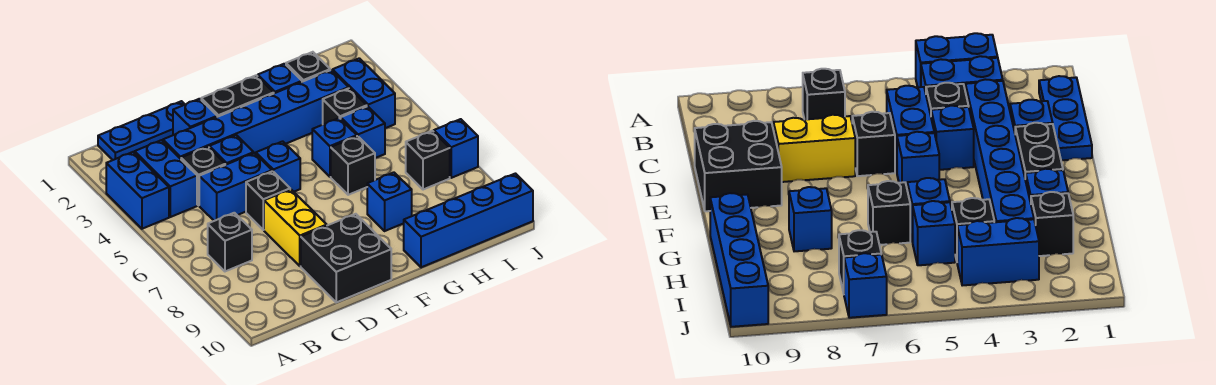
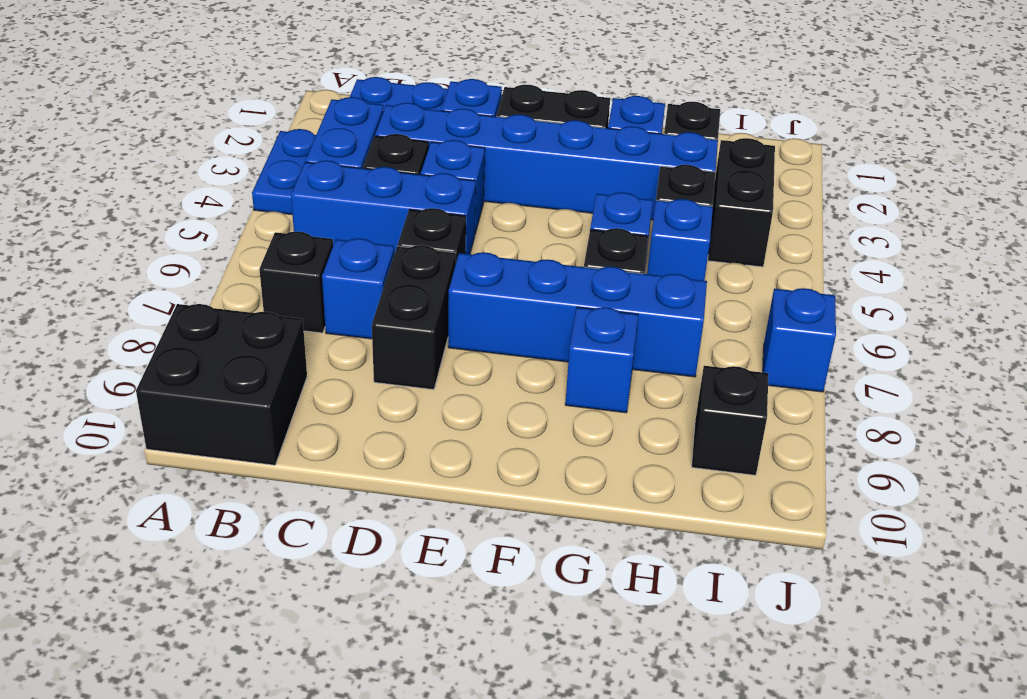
blue 1x2 brick [106,152,169,229] -> blue 1x2 plate [252,129,316,215]
blue 1x2 brick [199,153,272,221] -> blue 1x3 brick [291,160,476,254]
yellow 1x2 brick [264,189,327,266] -> black 1x2 brick [372,245,456,390]
black 2x2 brick [301,214,391,302] -> black 2x2 brick moved to [136,304,307,465]
blue 1x1 brick [256,141,300,192] -> blue 1x1 brick moved to [322,238,394,339]
blue 1x4 brick [404,174,533,267] -> blue 1x4 brick moved to [448,252,707,377]
blue 1x2 brick [333,58,395,128] -> black 1x2 brick [708,138,775,267]
black 1x1 brick [406,131,450,190] -> black 1x1 brick moved to [692,366,768,475]

